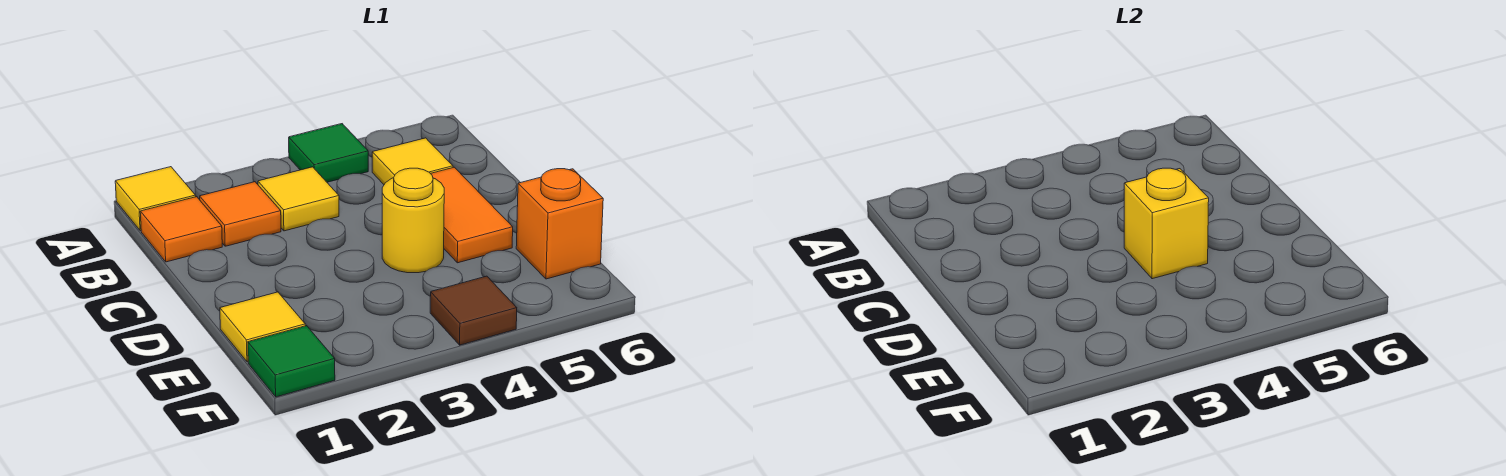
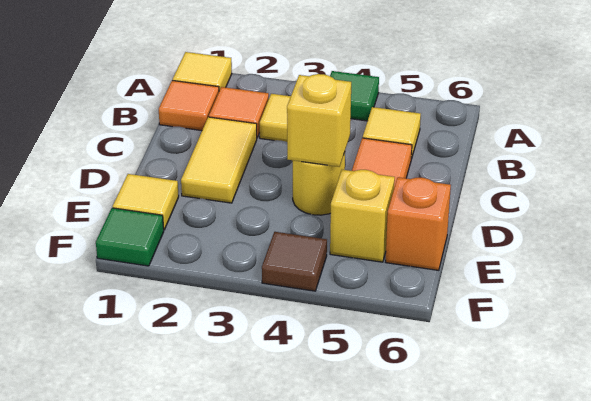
none -> yellow 1x2 tile [181,117,257,203]
none -> yellow 1x1 brick [330,170,395,262]

